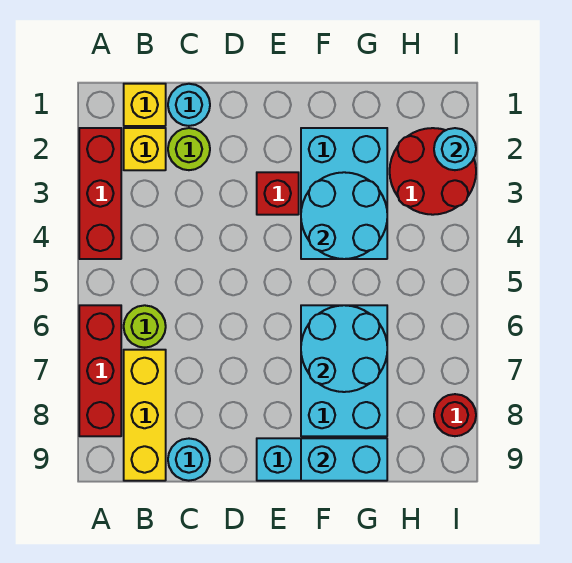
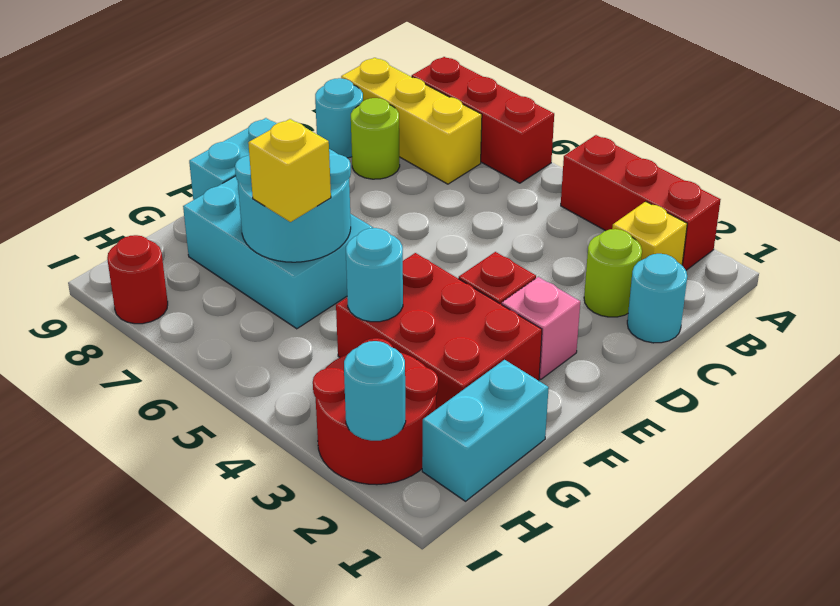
yellow 1x1 brick [124,84,166,126] -> yellow 1x1 brick moved to [248,119,331,222]
lime 1x1 round brick [124,305,166,348] -> lime 1x1 round brick moved to [351,98,400,179]
none -> pink 1x1 brick [502,277,580,379]
cyan 2x3 brick [301,128,387,259] -> red 2x3 brick [336,253,542,409]
cyan 2x2 round brick [301,172,387,259] -> cyan 1x1 round brick [346,228,403,322]
cyan 1x2 brick [301,438,387,481] -> cyan 1x2 brick moved to [422,360,549,501]

